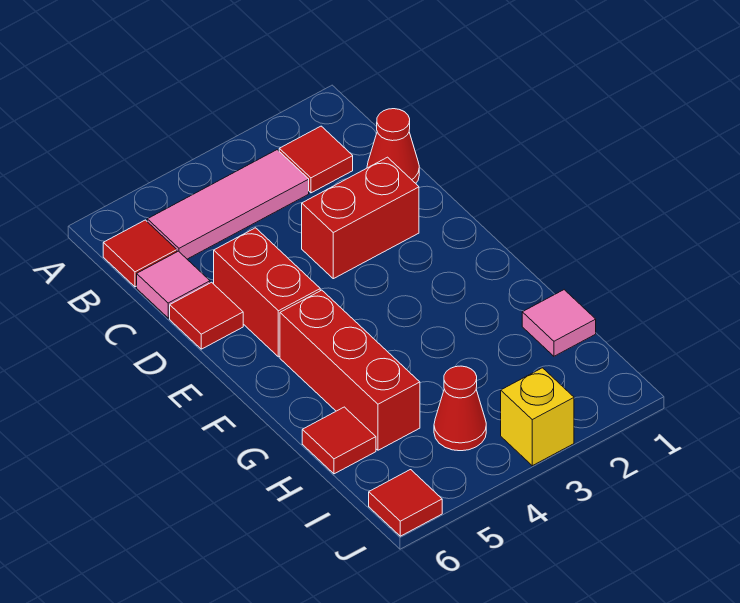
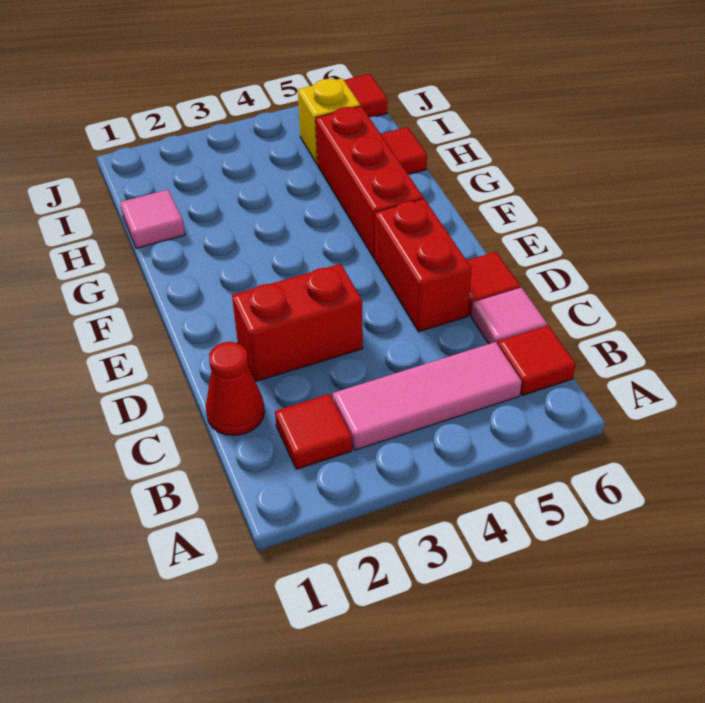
red 1x1 cone [434,366,486,451] -> none
yellow 1x1 brick [501,368,574,466] -> yellow 1x1 brick moved to [298,78,360,164]

